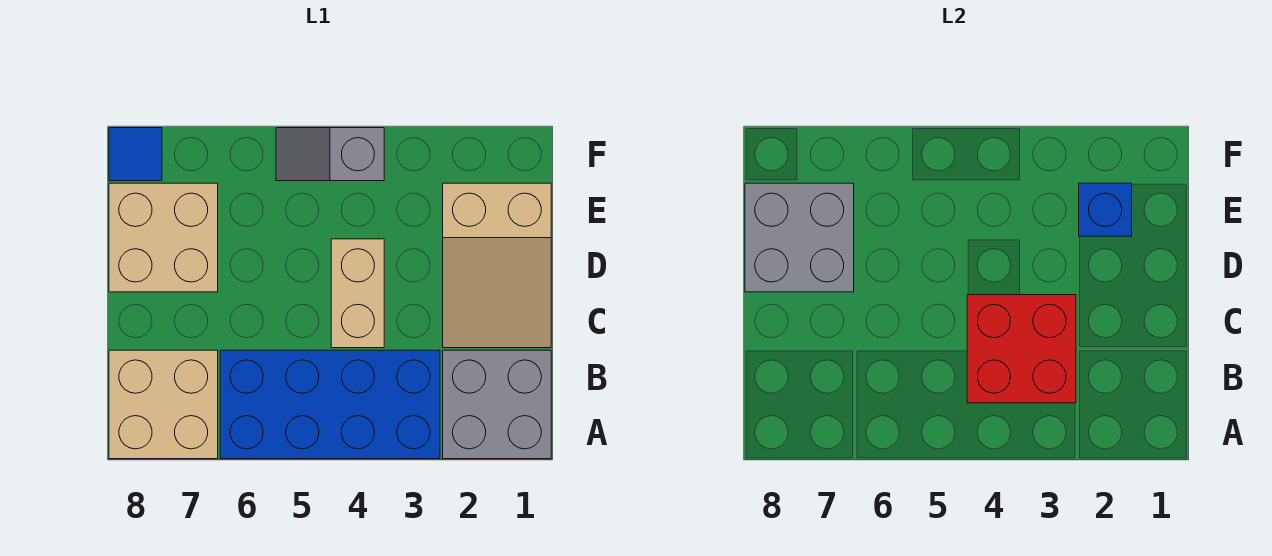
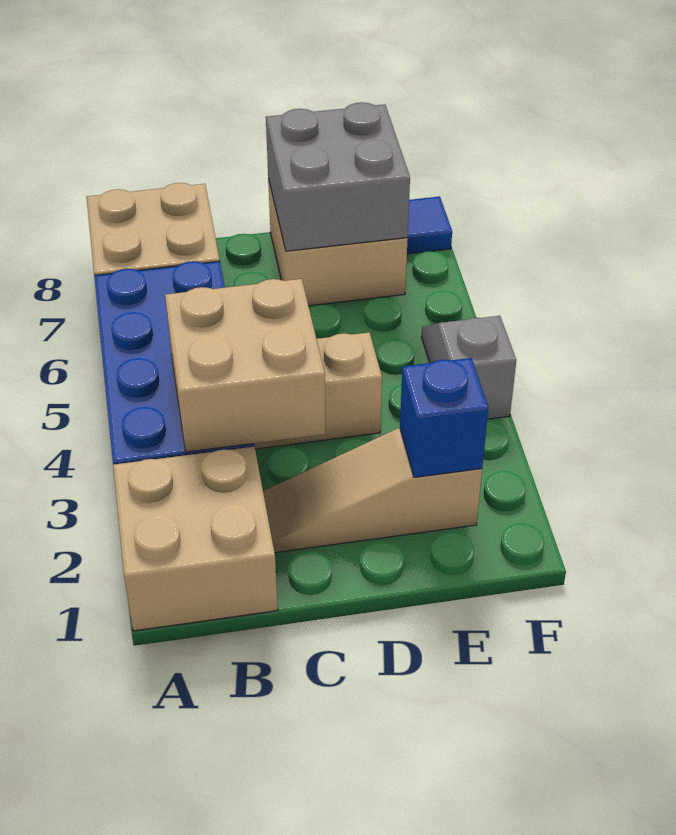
grey 2x2 brick [443,350,551,459] -> tan 2x2 brick [113,447,278,631]
red 2x2 brick [967,295,1076,403] -> tan 2x2 brick [165,279,325,452]
tan 2x3 slope [443,183,551,348] -> tan 1x3 slope [263,428,482,553]

